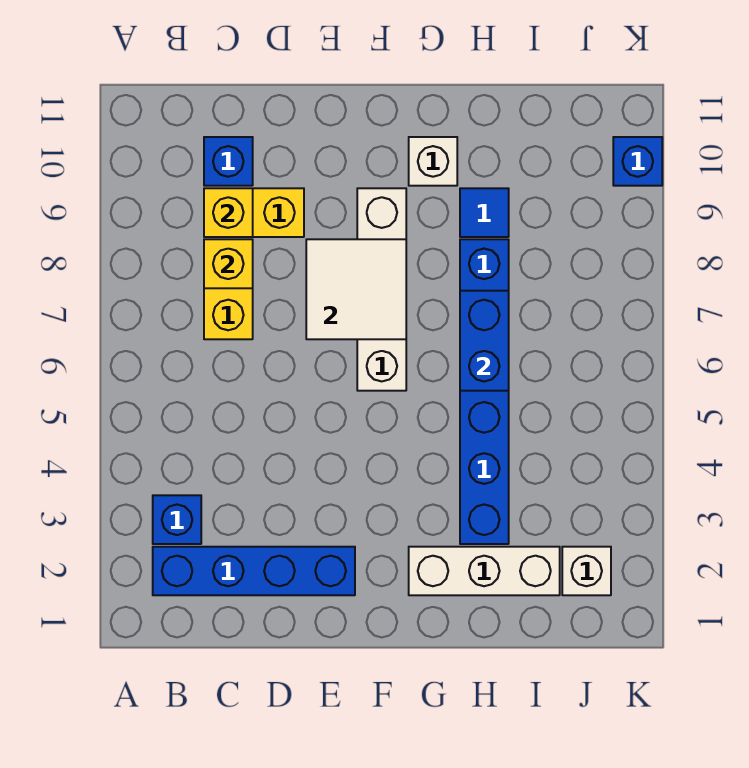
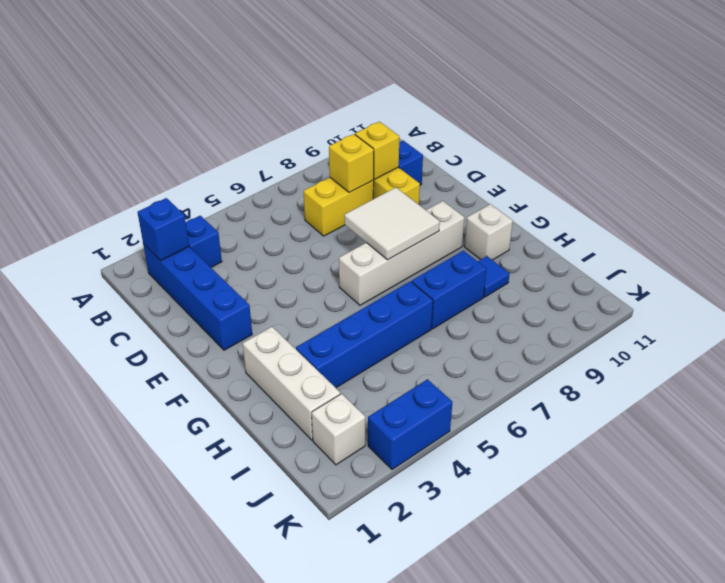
blue 1x2 brick [460,291,509,391] -> blue 1x2 brick moved to [368,379,452,470]
blue 1x1 brick [613,137,662,186] -> blue 1x1 brick moved to [138,198,189,261]

